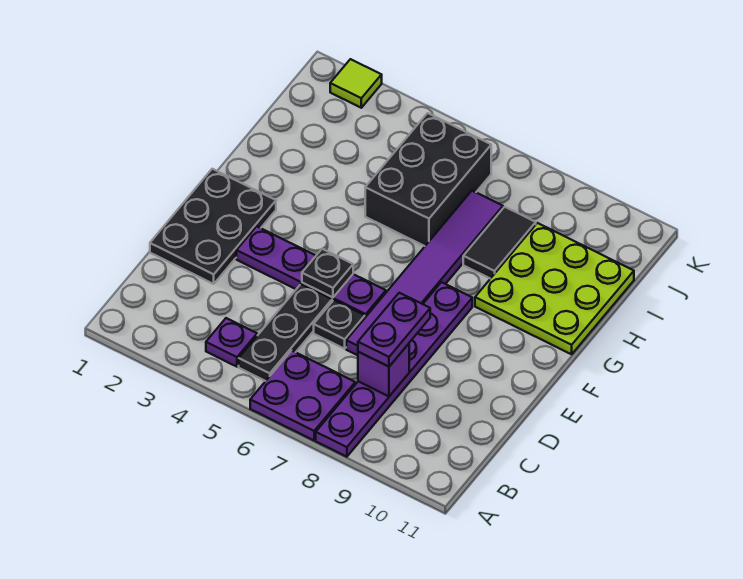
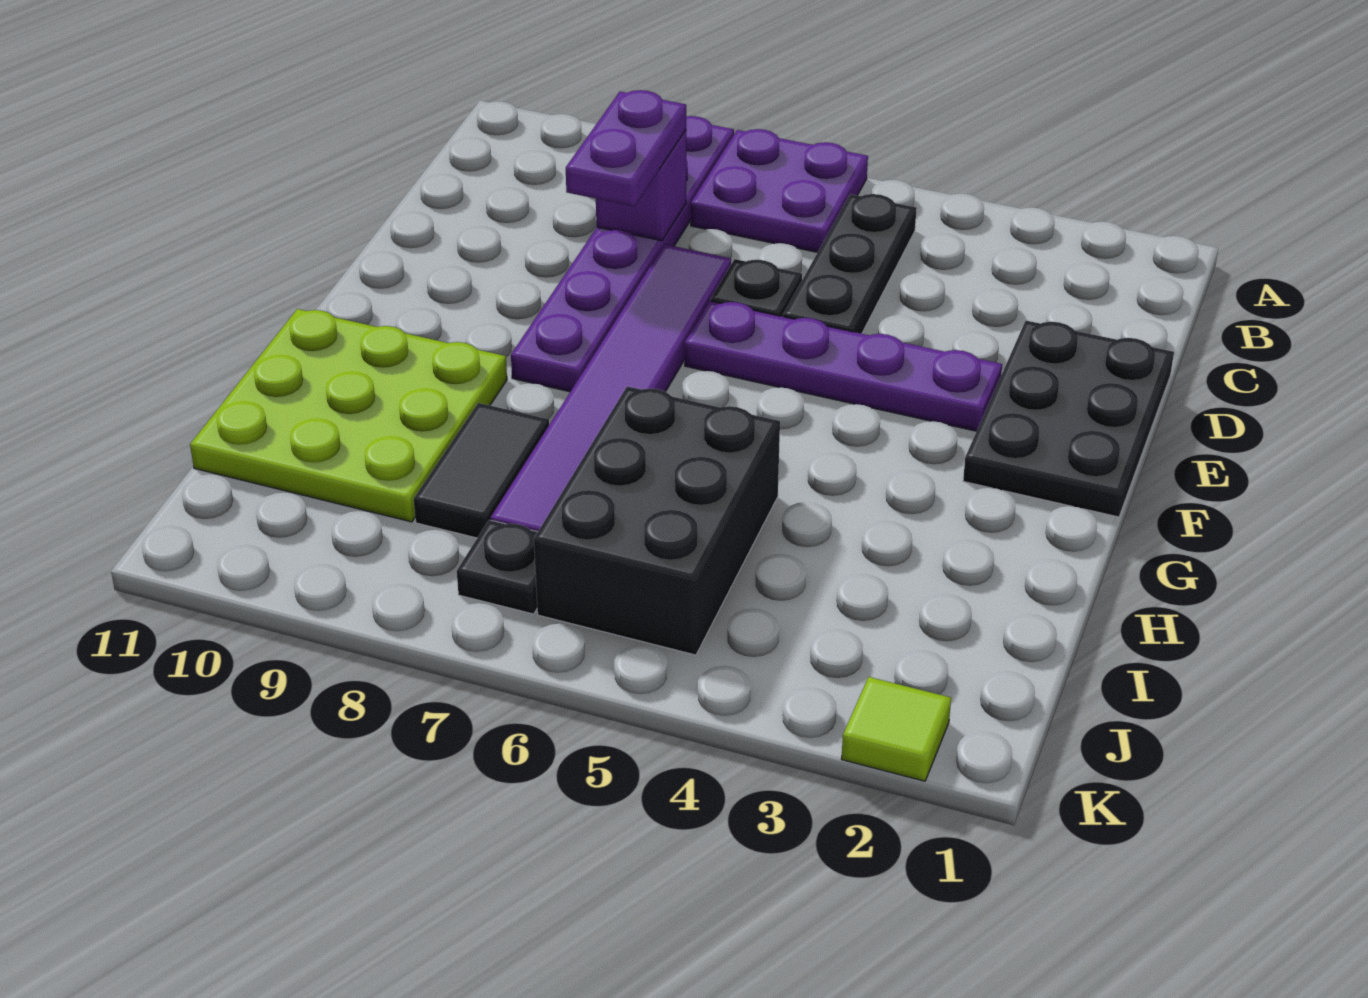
purple 1x1 plate [206,318,257,367] -> none
black 1x1 plate [302,249,353,298] -> black 1x1 plate moved to [457,520,537,614]

